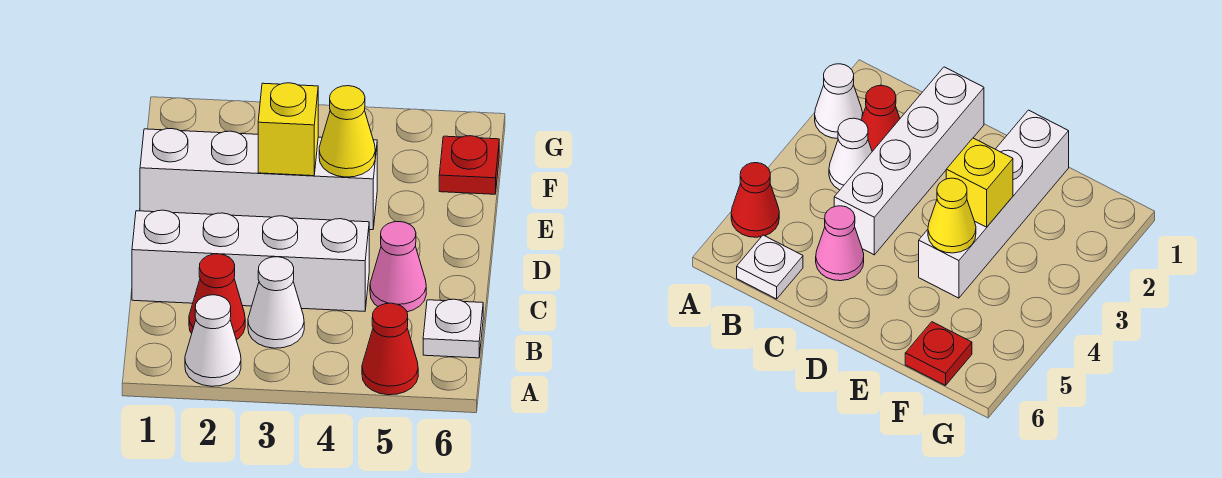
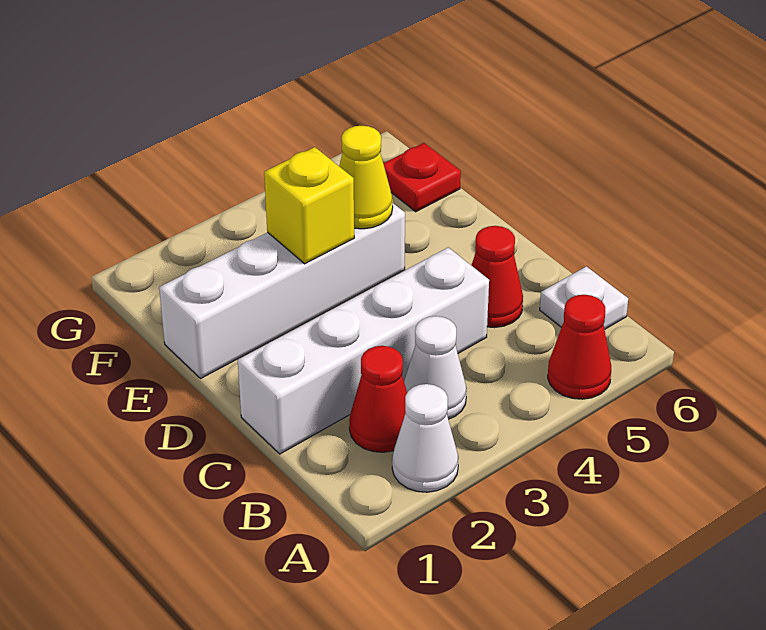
pink 1x1 cone [370,222,426,312] -> red 1x1 cone [471,226,523,328]

